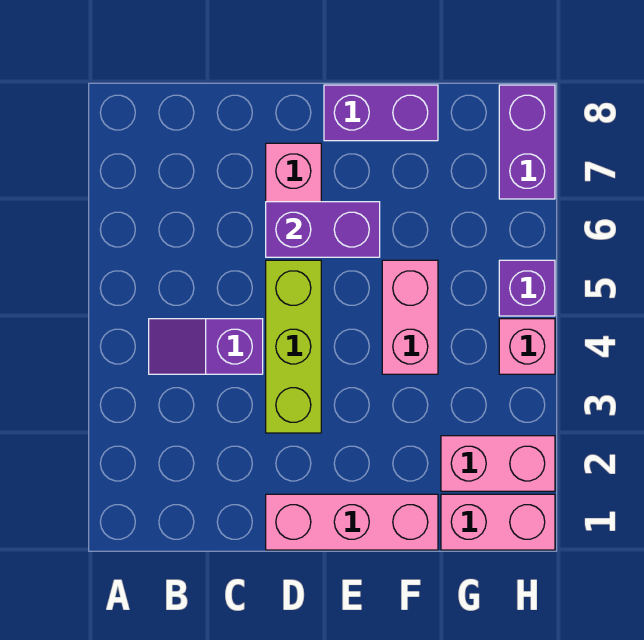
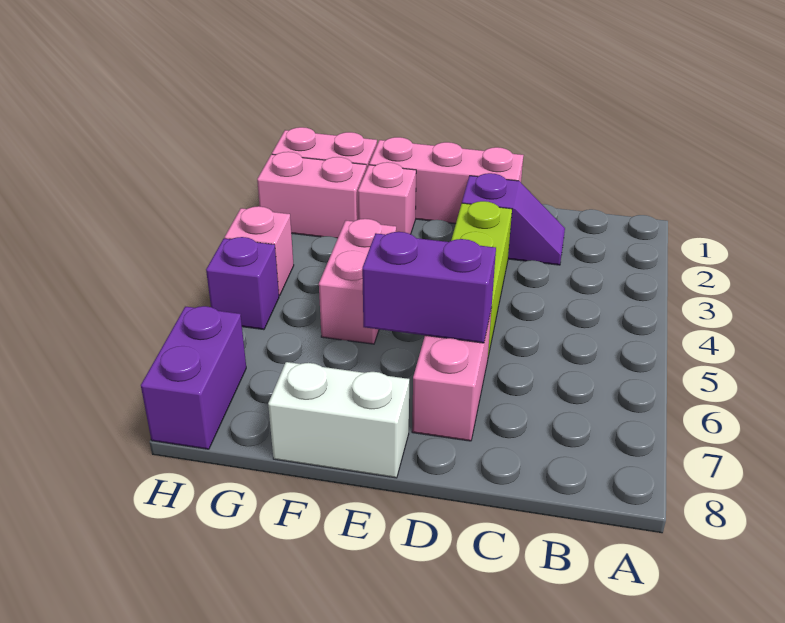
purple 1x2 slope [149,319,263,374] -> purple 1x2 slope moved to [462,173,565,265]
purple 1x2 brick [324,85,438,141] -> white 1x2 brick [268,362,409,478]
none -> pink 1x1 brick [358,162,416,234]

